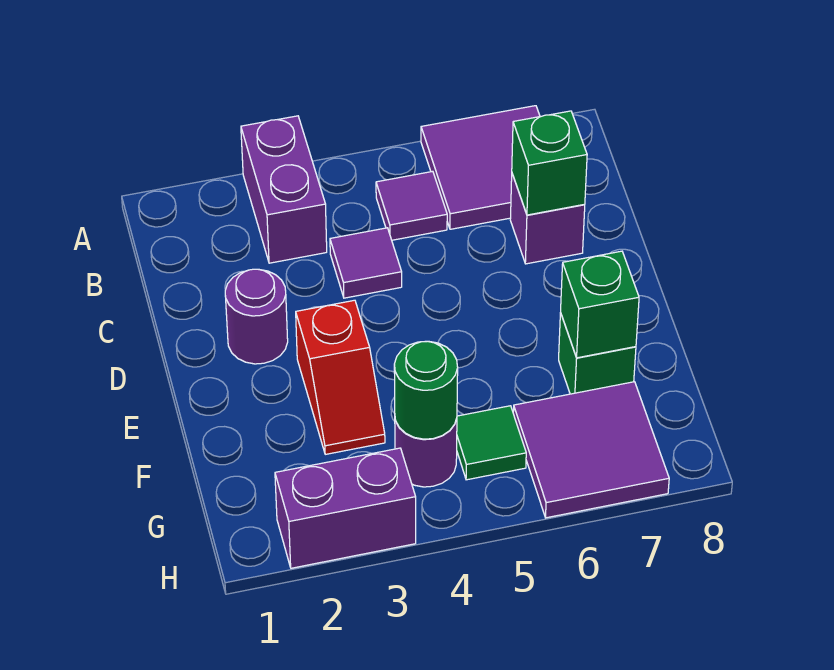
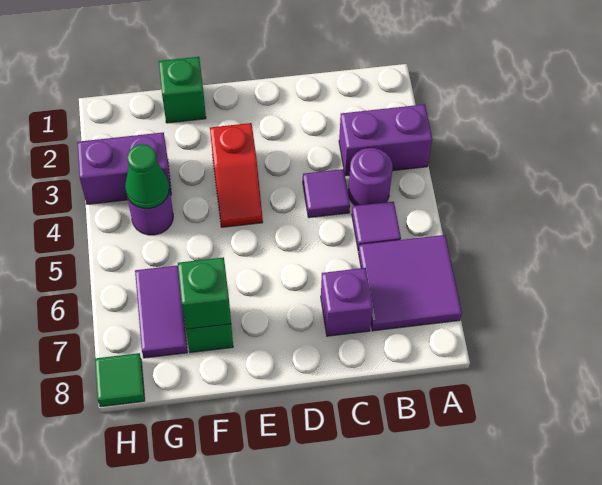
green 1x1 brick [512,111,587,215] -> green 1x1 brick moved to [159,57,206,123]
purple 1x1 round brick [225,269,288,364] -> purple 1x1 round brick moved to [348,148,393,206]
red 1x2 slope [296,300,385,454] -> red 1x2 slope turned to [210,123,263,227]
green 1x1 round brick [394,341,458,439] -> green 1x1 cone [125,144,169,209]
green 1x1 tile [457,406,526,480] -> green 1x1 tile moved to [95,353,145,407]
purple 2x2 tile [513,382,669,518] -> purple 1x2 tile [135,265,187,358]
purple 1x2 brick [275,448,416,568] -> purple 1x2 brick turned to [77,133,171,204]

